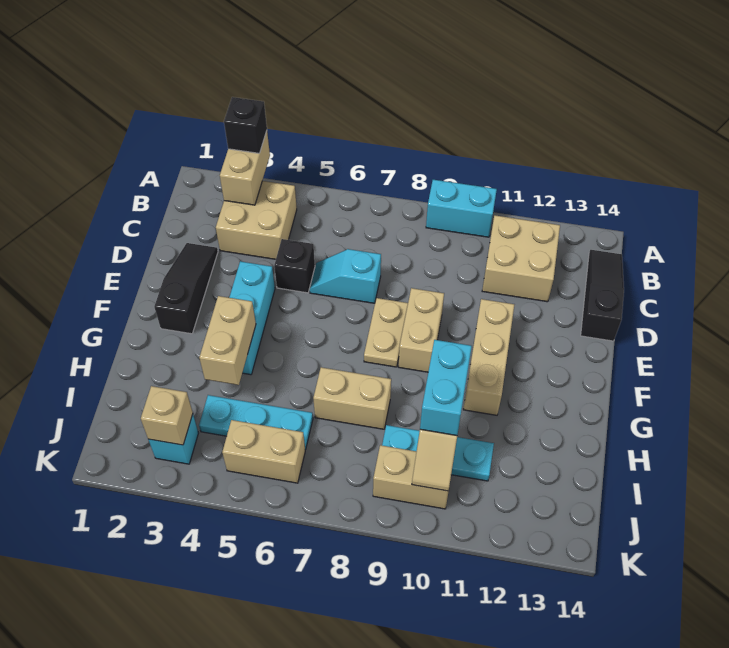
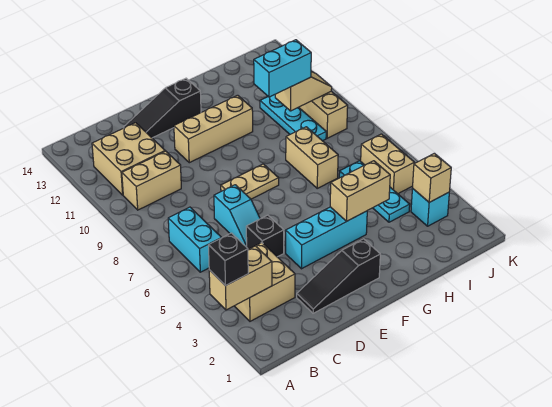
cyan 1x2 brick [426,180,497,237] -> cyan 1x2 brick moved to [168,207,221,272]
black 1x3 slope [581,250,624,341] -> black 1x3 slope moved to [123,78,201,138]
tan 1x2 brick [398,288,444,372] -> tan 1x2 brick moved to [122,151,181,210]

